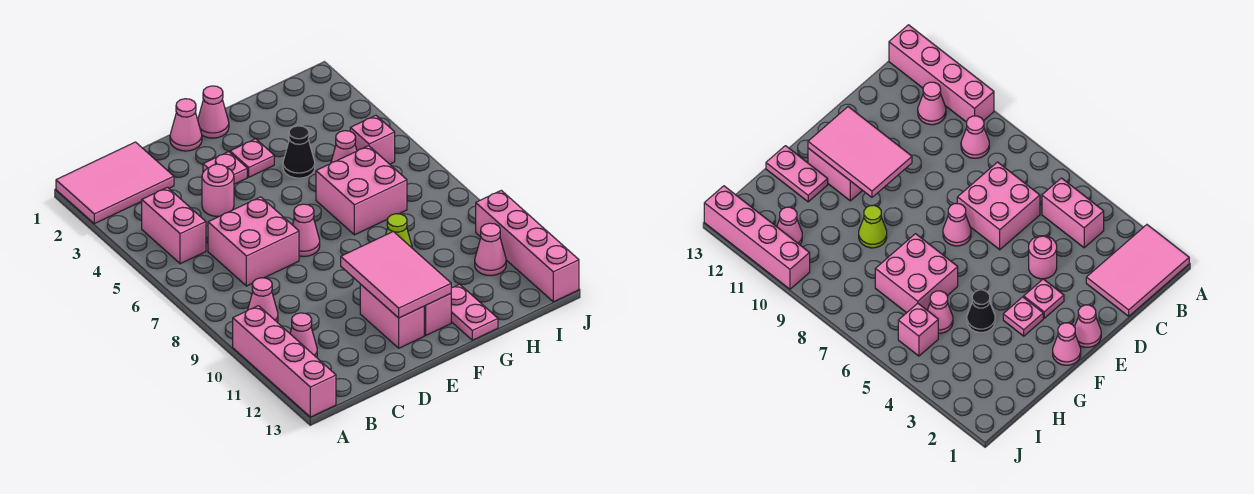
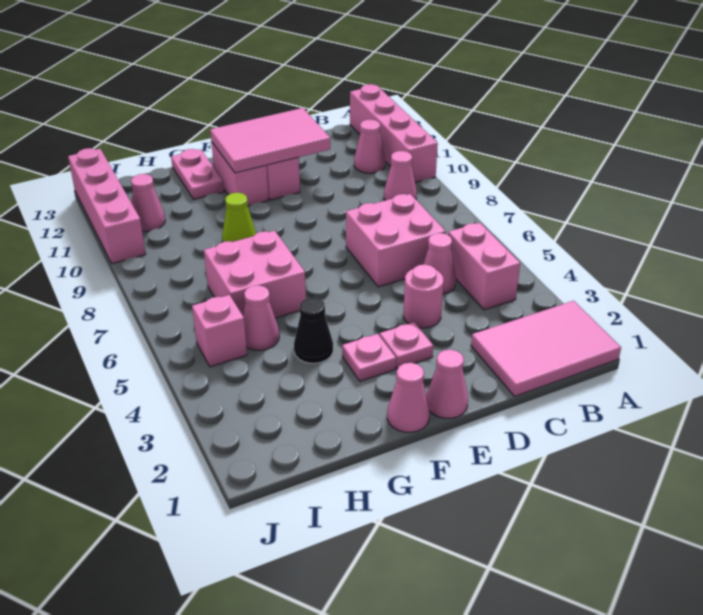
pink 1x1 cone [293,204,320,256] -> pink 1x1 cone moved to [423,233,456,294]
pink 2x3 tile [341,232,451,318] -> pink 2x3 tile turned to [210,108,330,173]

